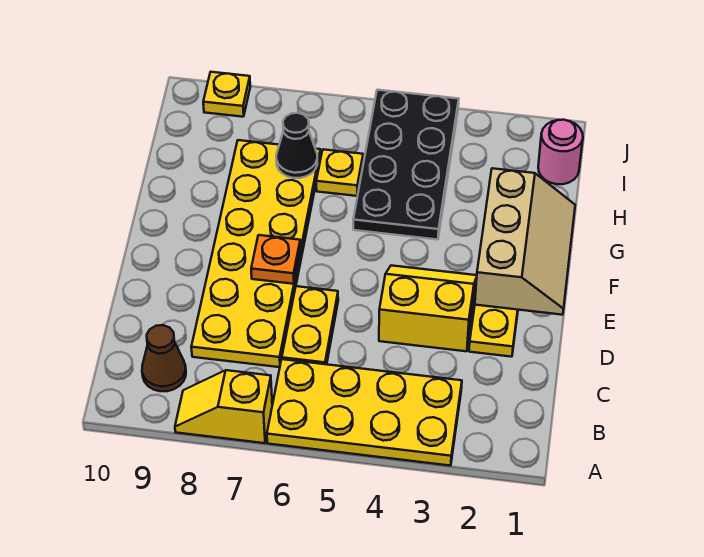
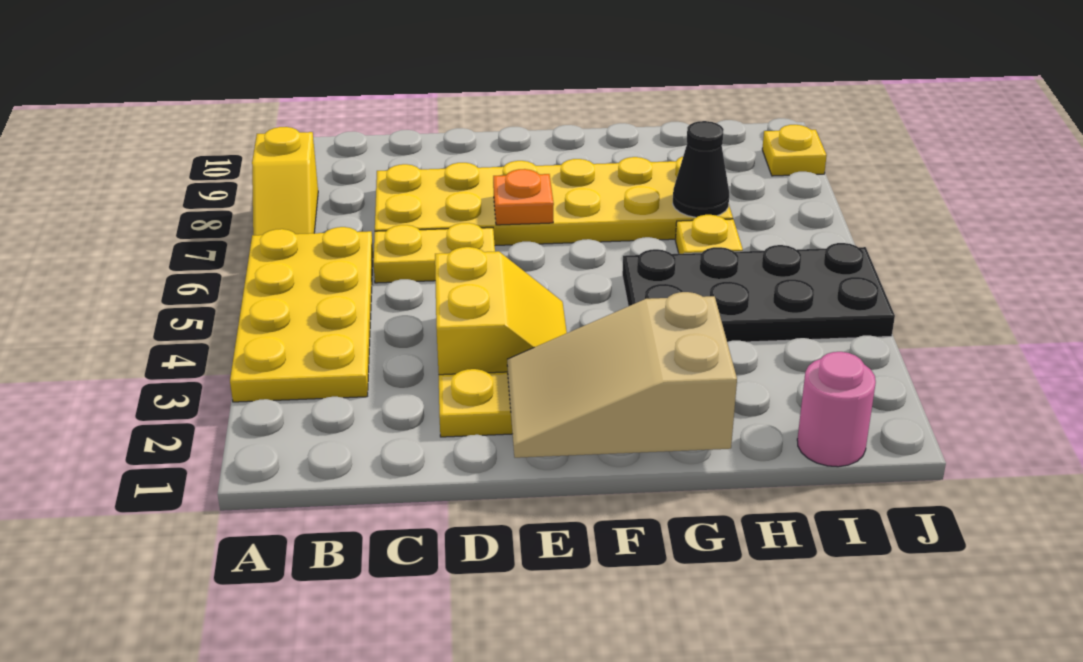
yellow 1x2 slope [175,370,272,443] -> yellow 1x2 slope turned to [252,127,318,235]
brown 1x1 cone [142,325,186,391] -> none
tan 2x3 slope [475,168,575,315] -> tan 2x3 slope turned to [507,292,737,458]

